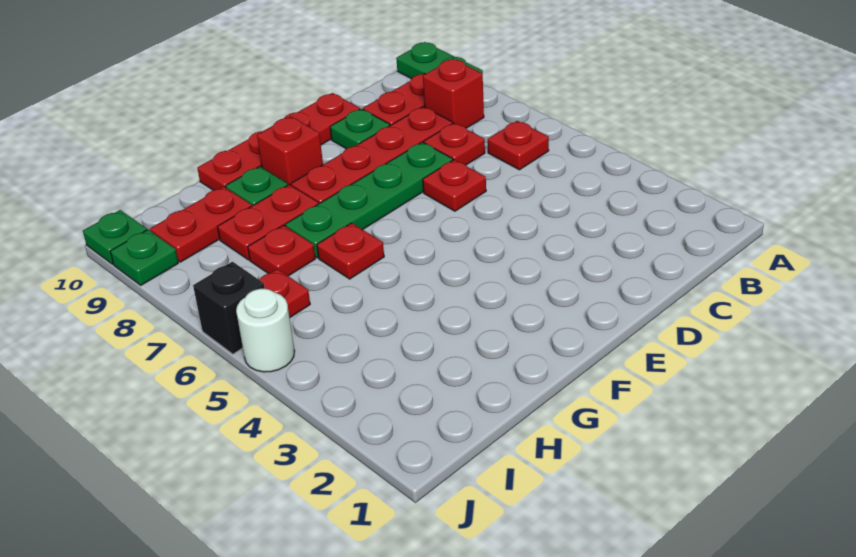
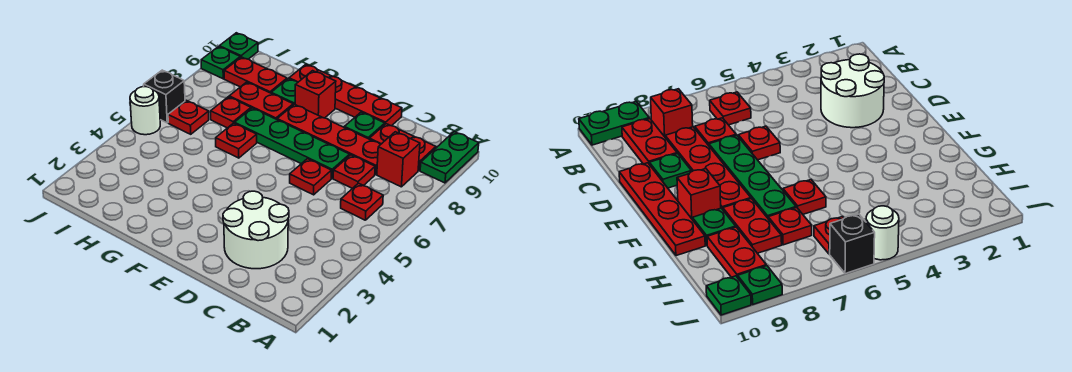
none -> white 2x2 round brick [223,191,289,269]

